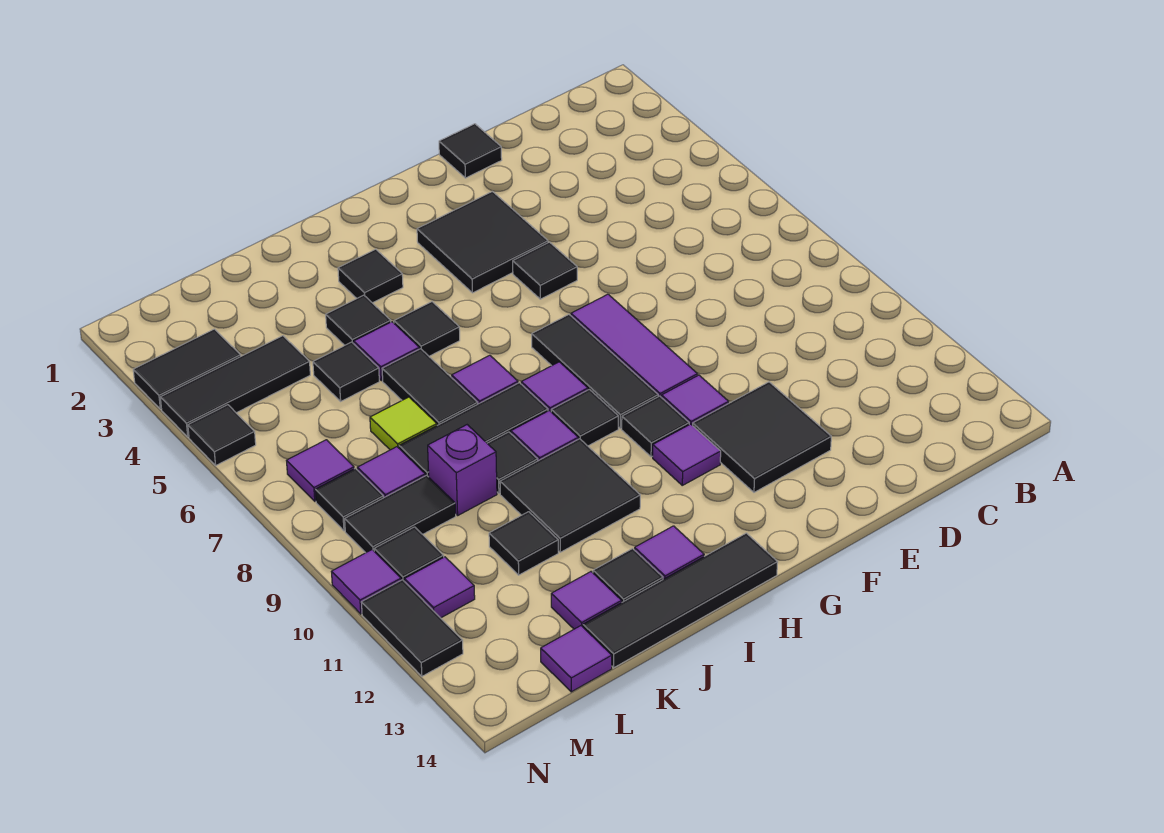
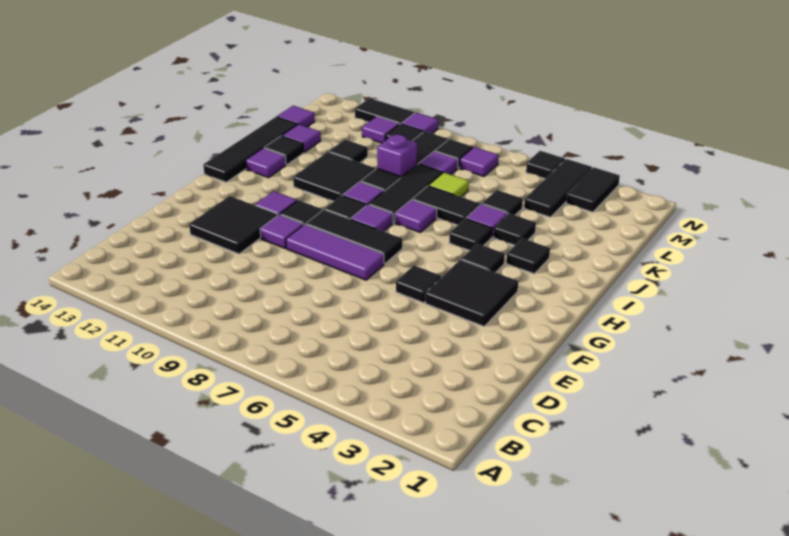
black 1x1 tile [439,124,502,178] -> black 1x1 tile moved to [461,244,505,273]

